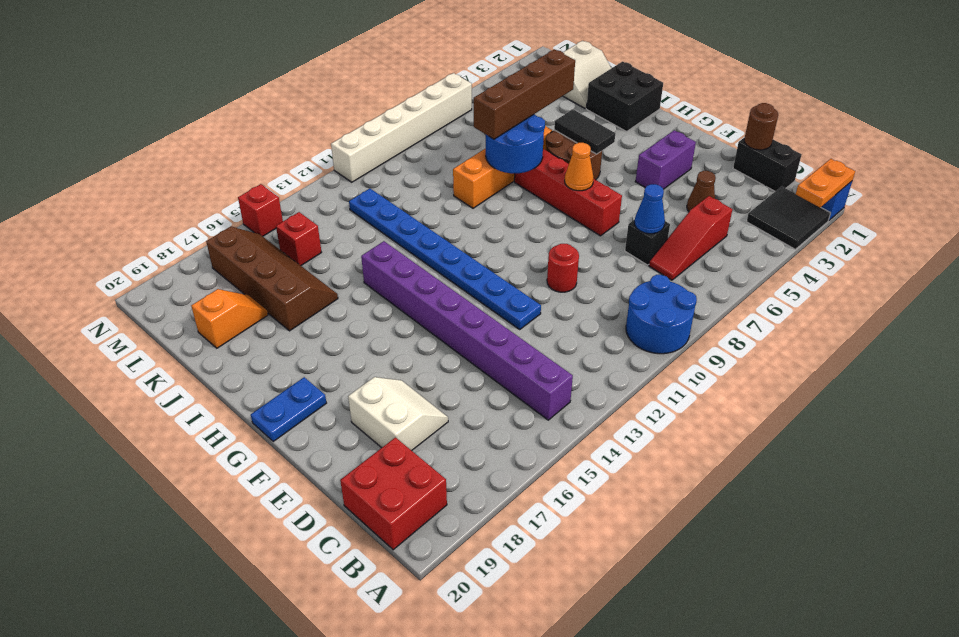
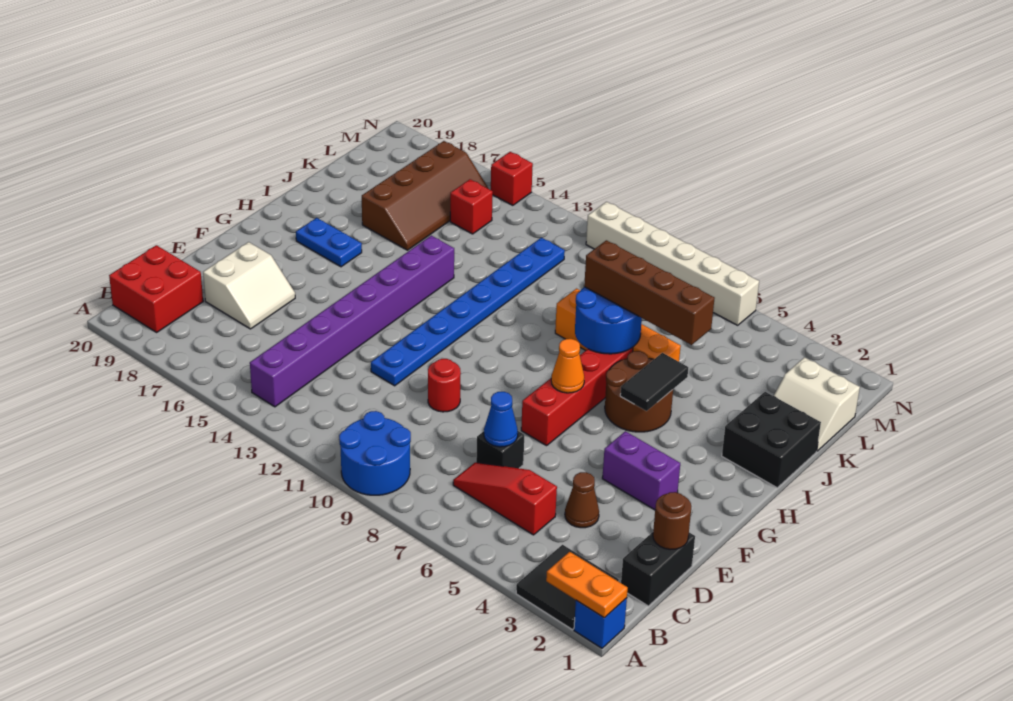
blue 1x2 plate [251,377,326,442] -> blue 1x2 plate moved to [296,218,362,267]
orange 1x2 slope [191,289,268,348] -> none

